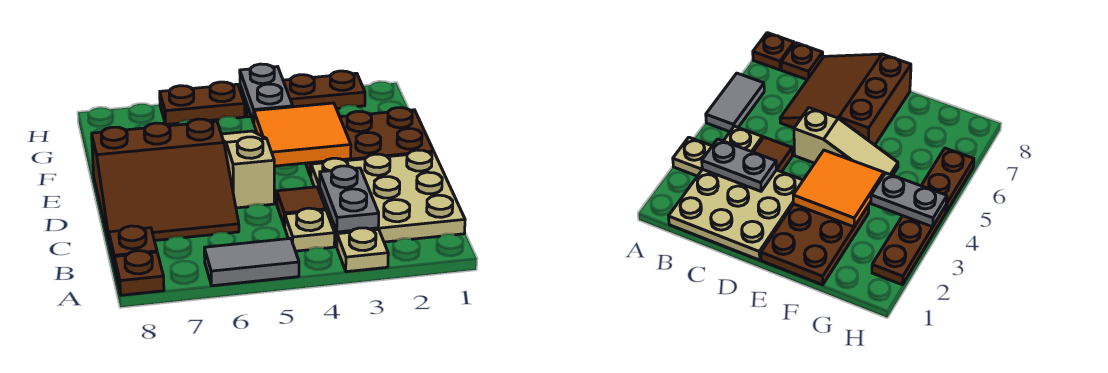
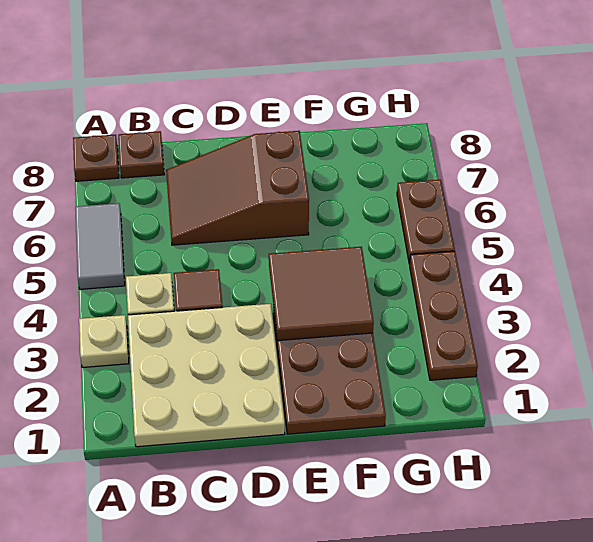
grey 1x2 plate [320,166,379,232] -> none
brown 3x3 slope [92,119,239,242] -> brown 2x3 slope [166,131,309,245]
tan 1x3 slope [221,131,274,208] -> none
orange 2x2 tile [254,103,351,166] -> brown 2x2 tile [269,247,374,341]
grey 1x2 plate [240,64,293,123] -> none

